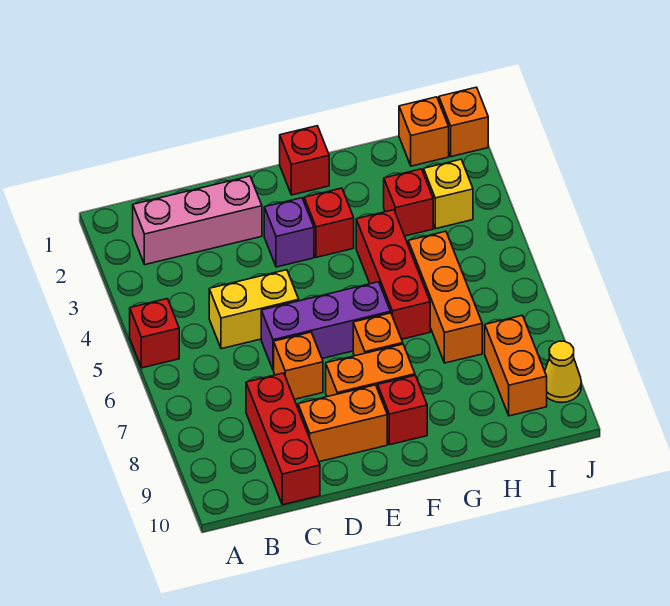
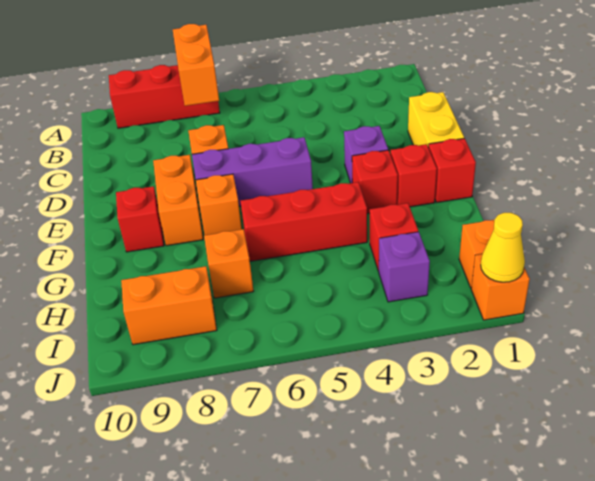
red 1x1 brick [130,299,179,368] -> red 1x1 brick moved to [390,144,437,207]
pink 1x3 brick [133,176,262,265] -> none
yellow 1x2 brick [209,270,299,349] -> yellow 1x2 brick moved to [408,92,464,147]
red 1x3 brick [246,373,320,505] -> red 1x3 brick moved to [109,65,220,128]
purple 1x3 brick [261,282,390,370] -> purple 1x3 brick turned to [192,137,313,207]
orange 1x2 brick [298,385,387,462] -> orange 1x2 brick moved to [173,24,219,106]
orange 1x3 brick [408,231,482,363] -> orange 1x1 brick [204,229,253,298]
yellow 1x1 brick [424,159,473,229] -> purple 1x1 brick [379,232,430,302]
yellow 1x1 cone [545,341,581,403] -> yellow 1x1 cone moved to [481,213,525,282]

